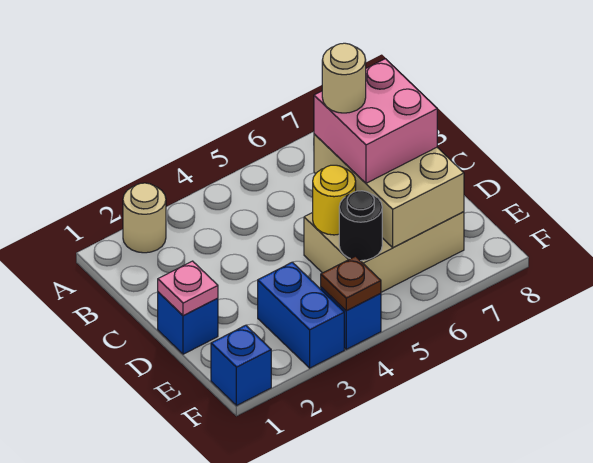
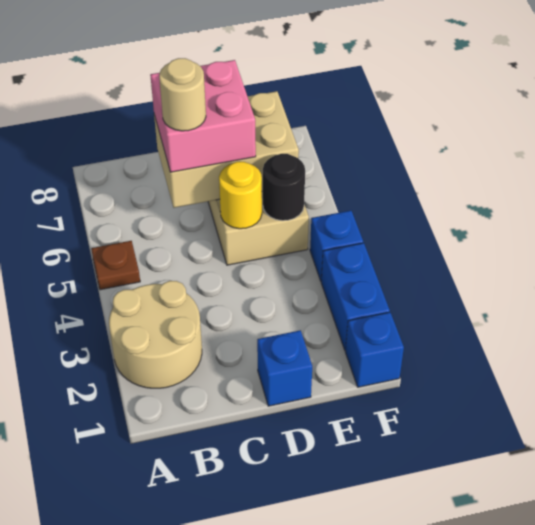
tan 1x1 round brick [123,183,166,253] -> tan 2x2 round brick [109,281,202,388]
pink 1x1 plate [158,261,218,316] -> none
blue 1x2 brick [258,262,344,368] -> blue 1x2 brick turned to [321,243,390,351]
brown 1x1 plate [321,256,381,311] -> brown 1x1 plate moved to [91,241,140,290]

